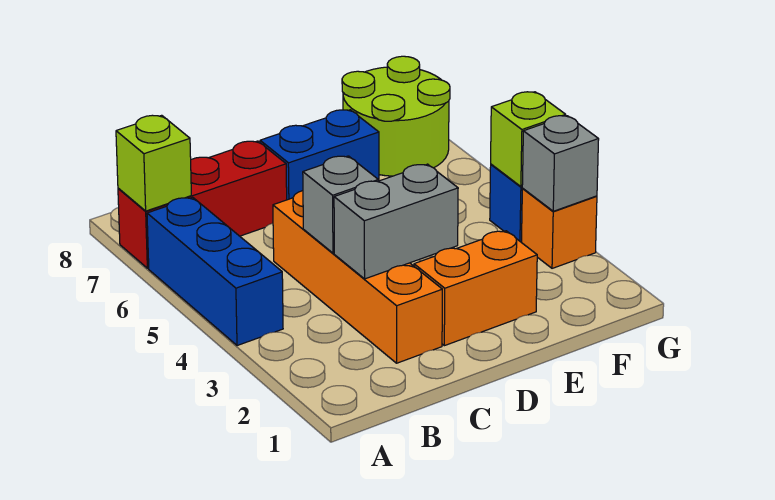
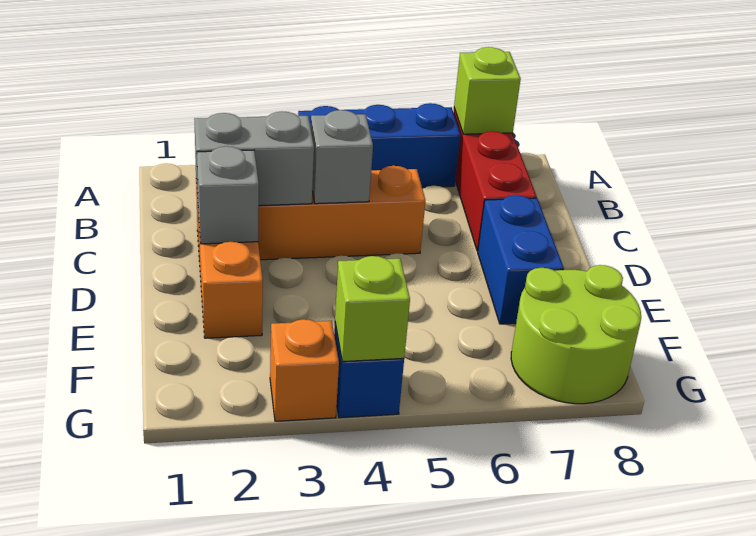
grey 1x2 brick [334,164,458,279] -> grey 1x2 brick turned to [194,112,314,206]
grey 1x1 brick [522,116,599,211] -> grey 1x1 brick moved to [197,146,259,244]

